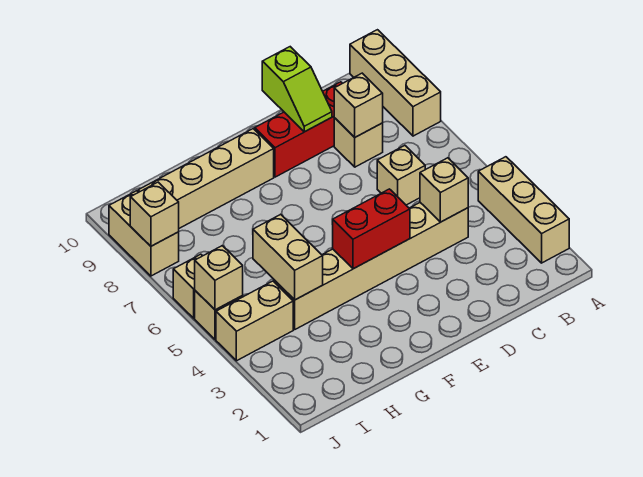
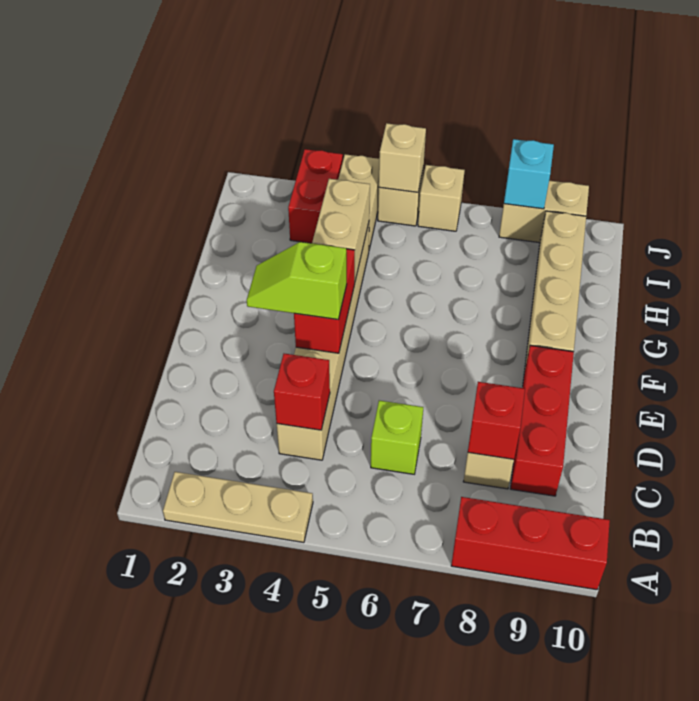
tan 1x3 brick [478,157,569,263] -> tan 1x3 plate [163,472,313,542]
tan 1x3 brick [350,30,441,136] -> red 1x3 brick [451,497,610,590]
tan 1x1 brick [420,158,468,222] -> red 1x1 brick [274,354,330,430]
tan 1x1 brick [377,145,425,205] -> lime 1x1 brick [371,400,423,474]
tan 1x1 brick [334,73,383,137] -> red 1x1 brick [468,382,525,459]
lime 1x2 slope [262,47,332,132] -> lime 1x2 slope moved to [247,242,347,320]
tan 1x2 brick [253,214,323,300] -> tan 1x2 brick turned to [312,179,370,280]
none -> red 1x2 brick [288,149,343,243]
tan 1x1 brick [130,182,179,246] -> cyan 1x1 brick [504,139,554,209]

